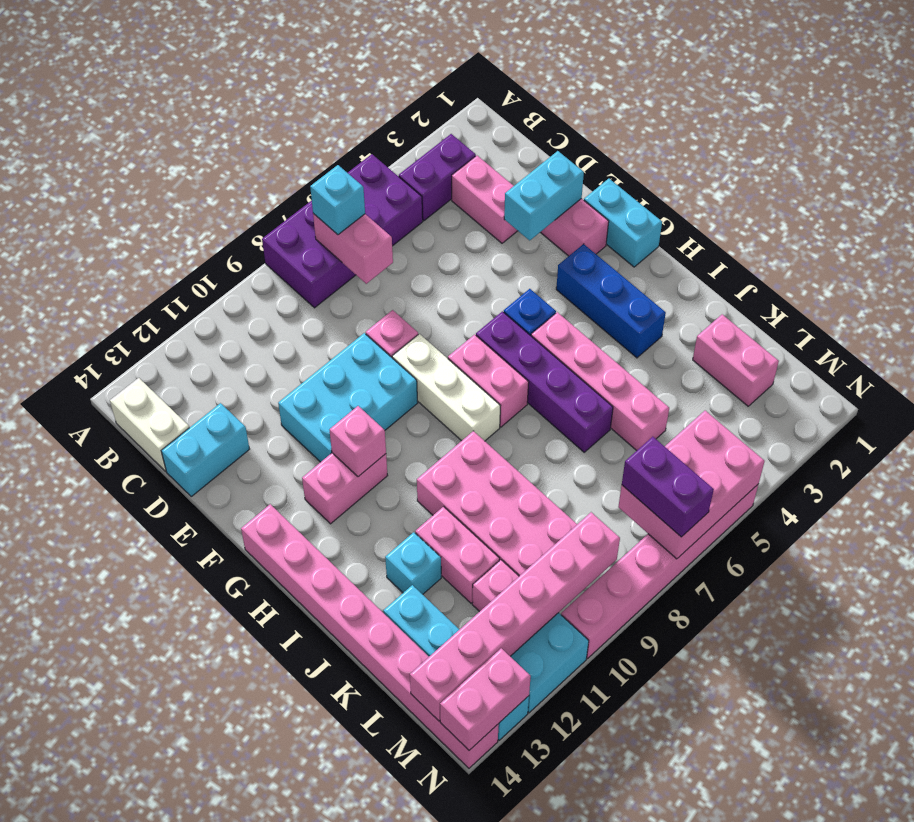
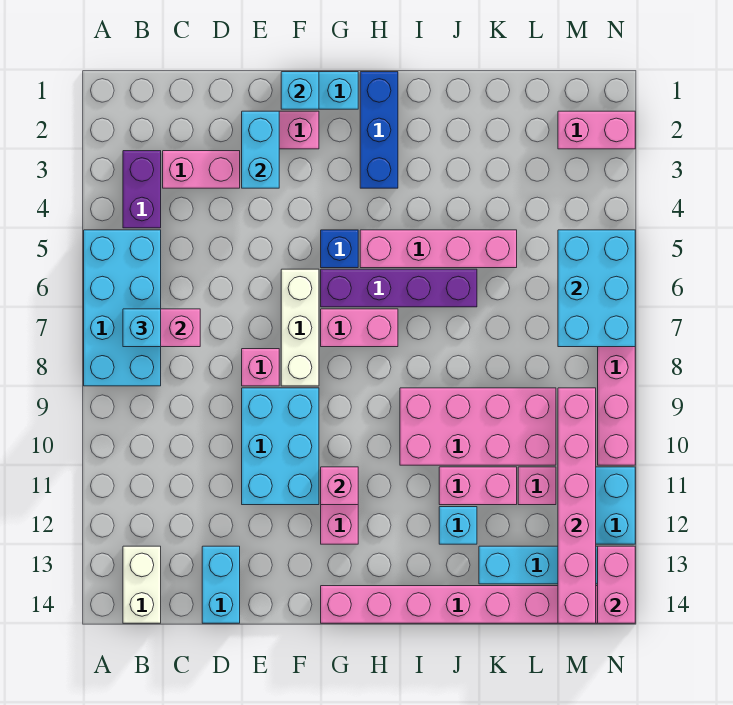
purple 2x4 brick [262,154,423,308] -> cyan 2x4 brick [84,230,161,386]
white 1x2 brick [110,378,189,471] -> white 1x2 brick turned to [123,546,161,623]
none -> cyan 1x1 brick [281,72,319,109]
white 1x3 brick [392,334,500,441] -> white 1x3 brick turned to [281,269,319,386]
blue 1x3 brick [556,244,666,358] -> blue 1x3 brick turned to [360,72,398,188]
pink 1x2 brick [693,314,779,406] -> pink 1x2 brick moved to [558,111,635,149]
pink 2x3 brick [618,411,765,559] -> cyan 2x3 brick [558,230,635,347]
purple 1x2 brick [622,437,714,537] -> none

